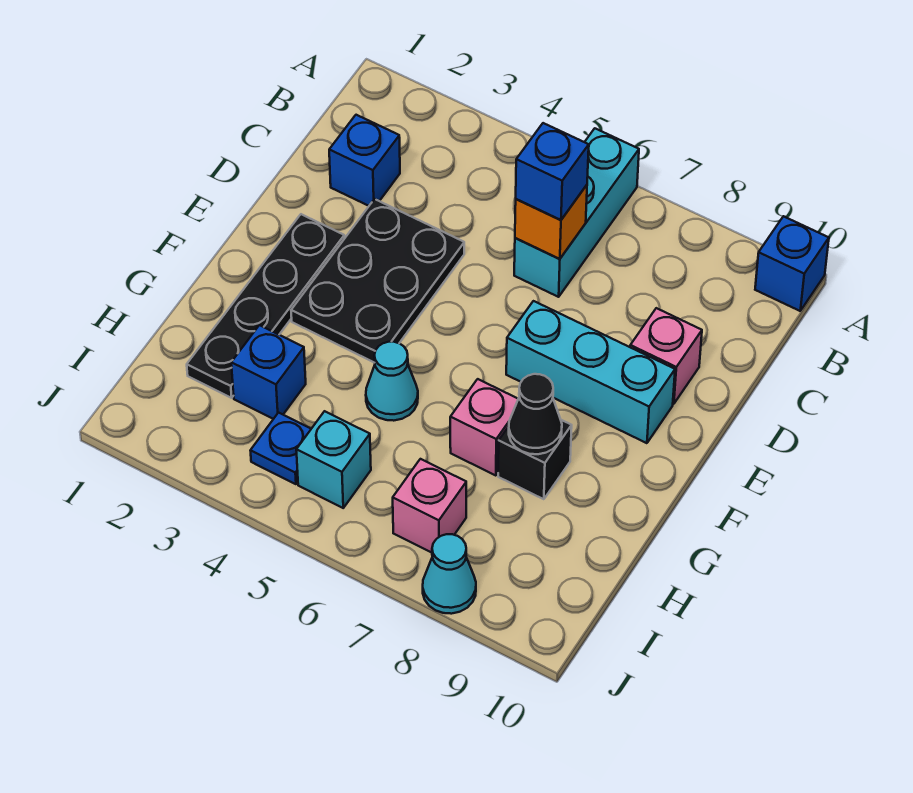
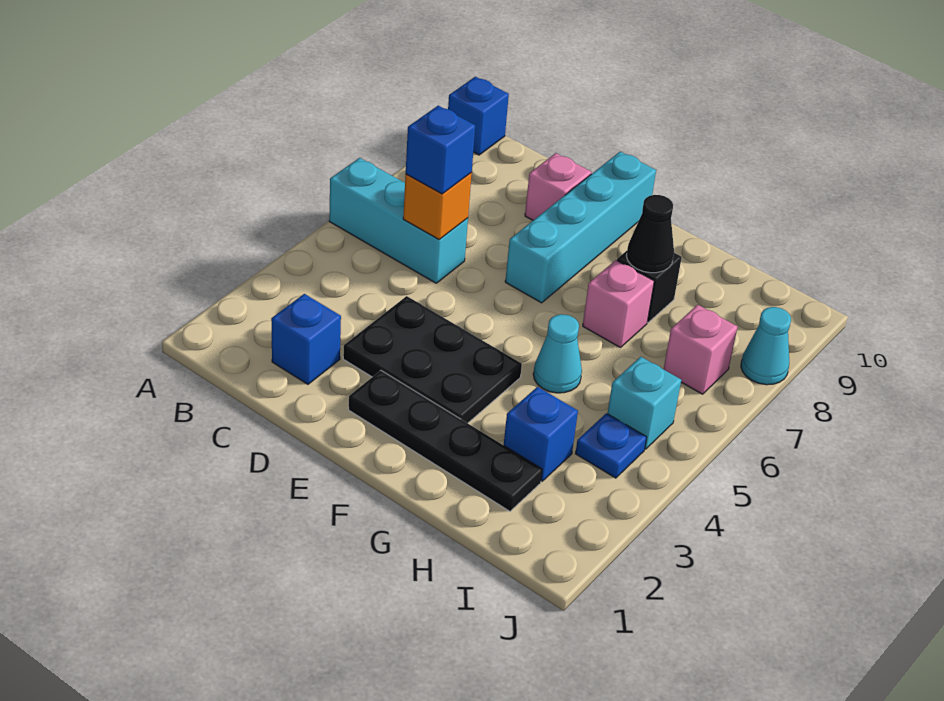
cyan 1x3 brick [506,301,675,443] -> cyan 1x4 brick [505,152,656,303]

